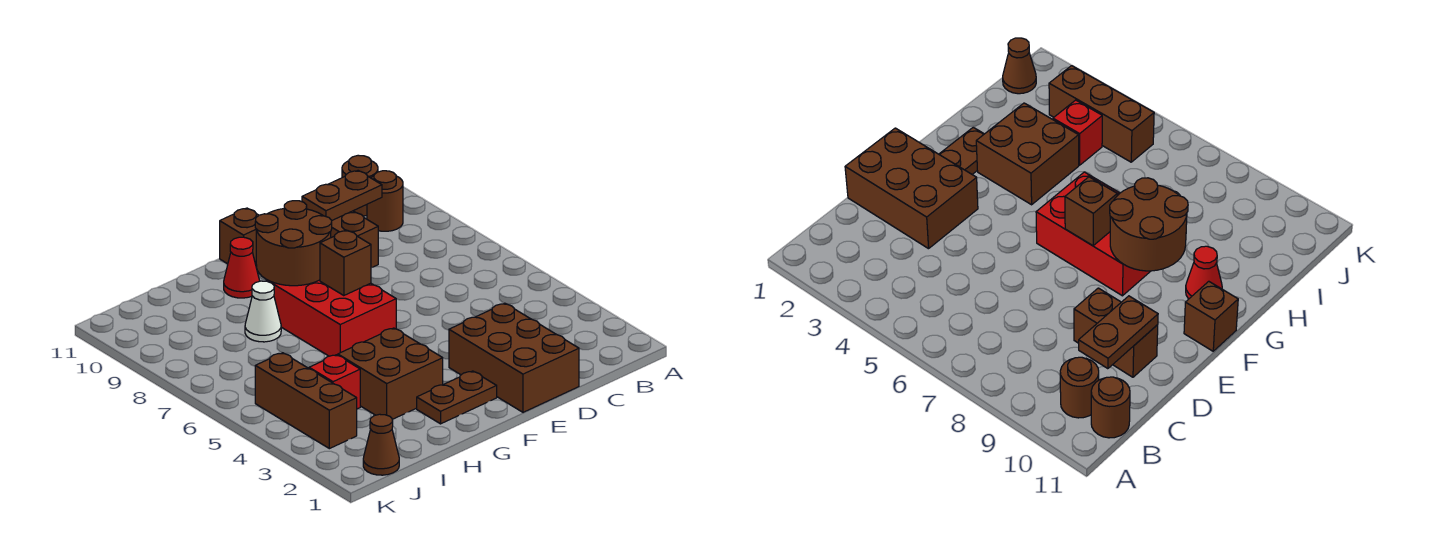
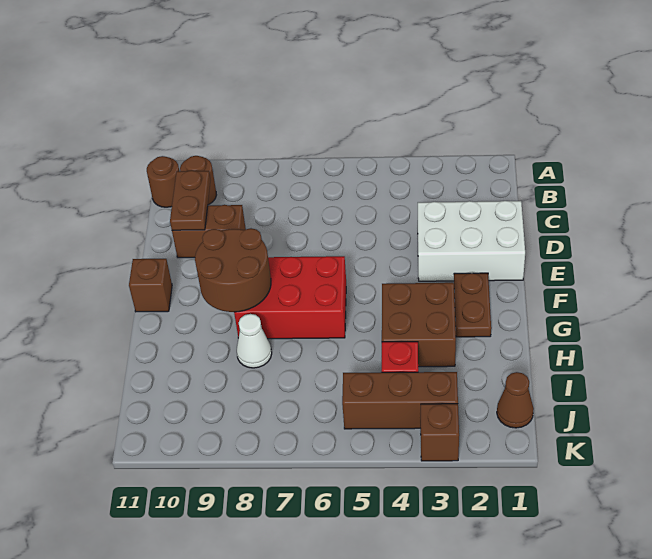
brown 2x3 brick [449,303,579,412] -> white 2x3 brick [418,201,525,281]
brown 1x1 brick [320,230,371,296] -> brown 1x1 brick moved to [421,404,459,461]
red 1x1 cone [224,237,260,298] -> none

